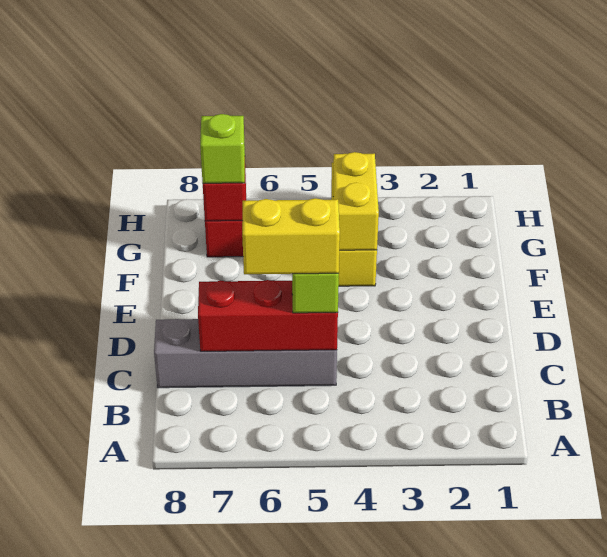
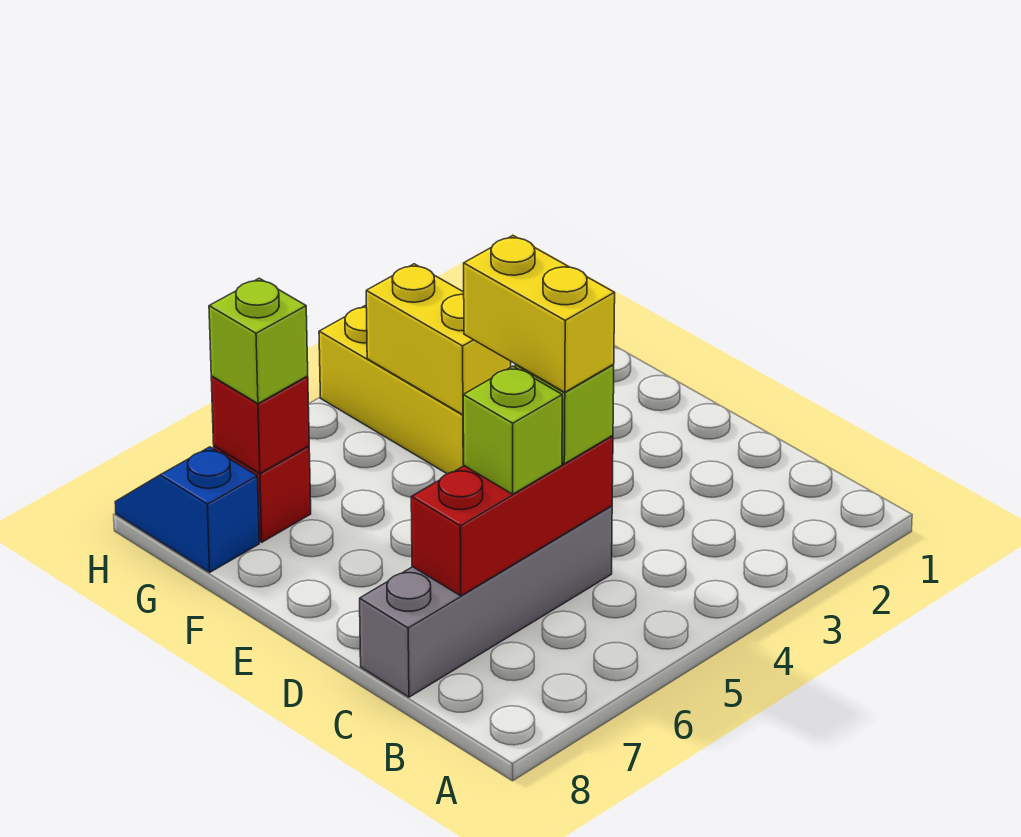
yellow 1x2 brick [242,198,340,274] -> yellow 1x2 brick turned to [464,236,615,392]
none -> lime 1x1 brick [463,366,562,494]
none -> blue 1x2 slope [115,447,259,572]

